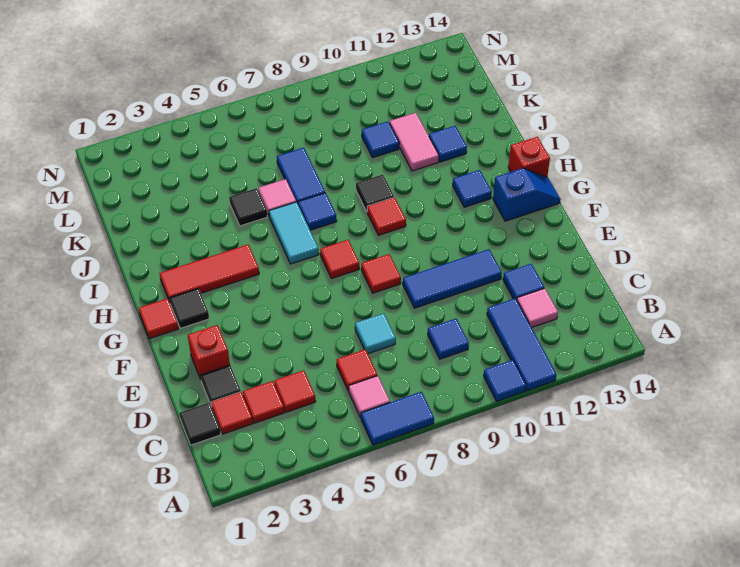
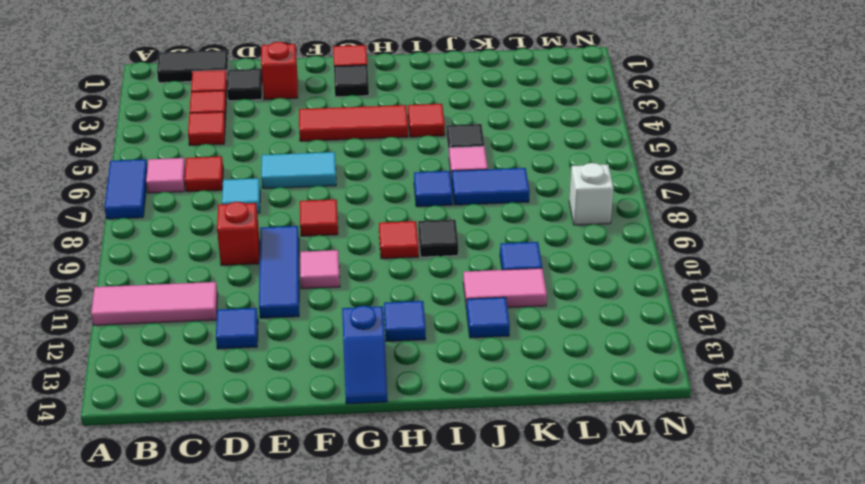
blue 1x1 tile [484,360,526,401] -> none
blue 1x3 tile [487,298,556,391] -> pink 1x3 tile [91,282,218,325]
black 1x1 tile [179,403,221,445] -> black 1x2 tile [157,50,228,83]
blue 1x1 tile [428,319,469,359] -> none
pink 1x1 tile [517,288,558,328] -> pink 1x1 tile moved to [300,250,340,289]
red 1x1 tile [320,240,359,279] -> red 1x1 tile moved to [408,104,445,137]
red 1x3 tile [160,245,259,302] -> red 1x3 tile turned to [299,105,408,141]
cyan 1x2 tile [269,202,319,264] -> cyan 1x2 tile moved to [261,152,336,189]
red 1x1 brick [508,137,550,177] -> red 1x1 brick moved to [217,202,259,265]
none -> white 1x1 brick [569,163,614,225]

